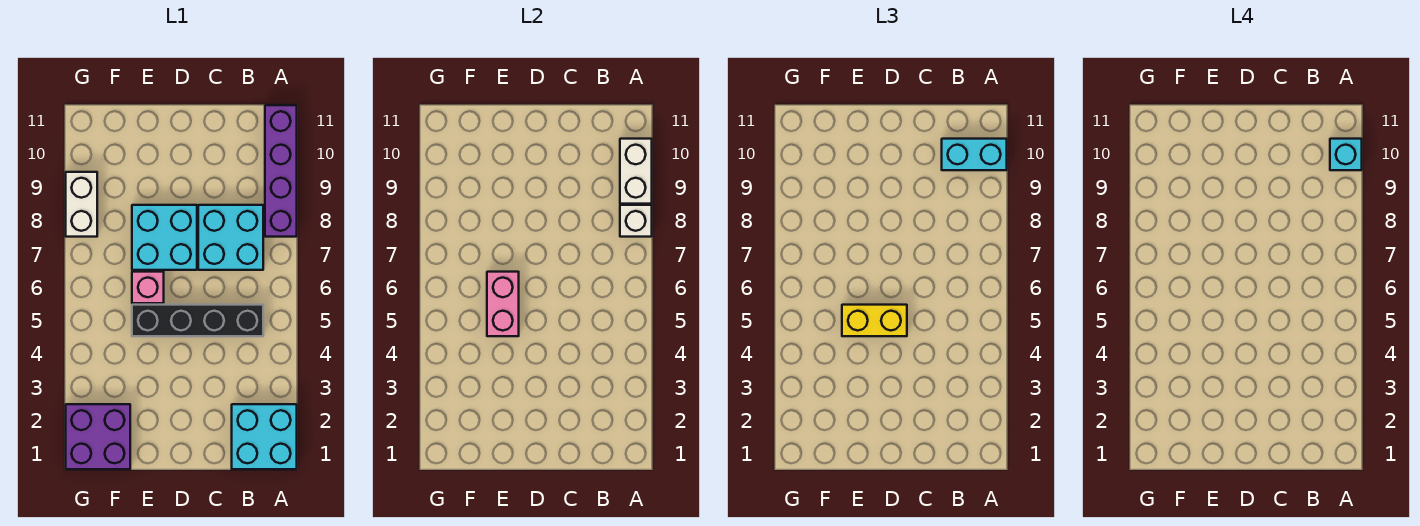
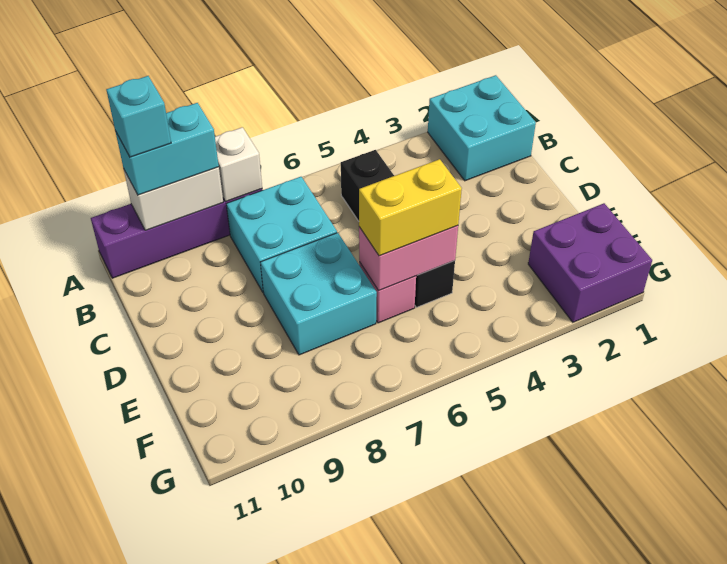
cyan 1x2 brick [942,139,1007,170] -> cyan 1x2 brick turned to [115,103,219,195]
yellow 1x2 brick [842,305,907,336] -> yellow 1x2 brick turned to [359,159,462,256]
white 1x2 brick [66,172,97,237] -> none

